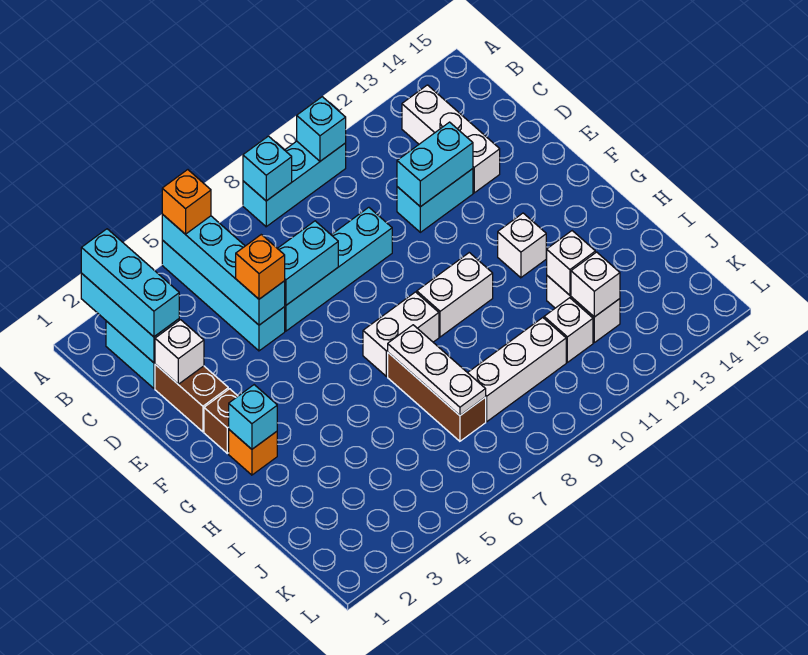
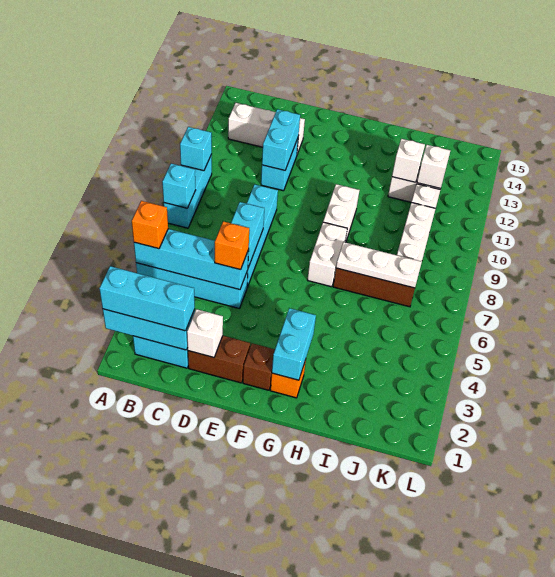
cyan 1x1 brick [229,385,277,449] -> cyan 1x2 brick [272,308,316,380]
white 1x1 brick [498,213,546,278] -> none

